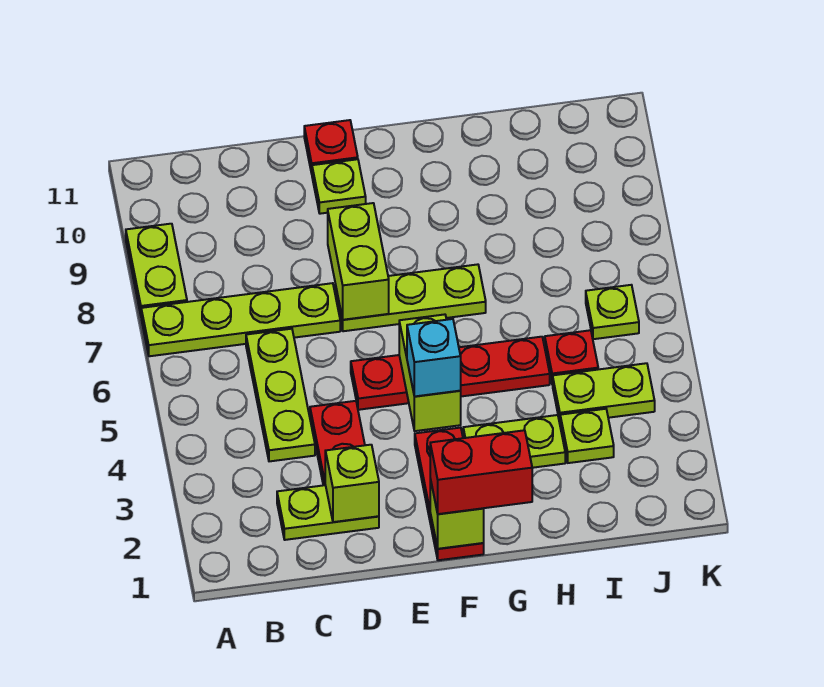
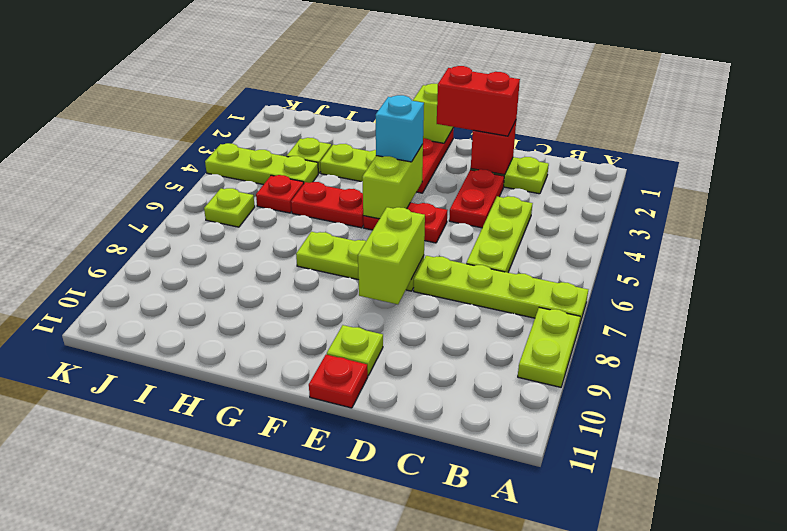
lime 1x1 brick [325,445,379,522] -> red 1x1 brick [471,121,516,175]
red 1x2 brick [430,430,532,514] -> red 1x2 brick moved to [437,66,520,136]
lime 1x2 plate [553,363,655,422] -> lime 1x3 plate [205,143,318,185]

